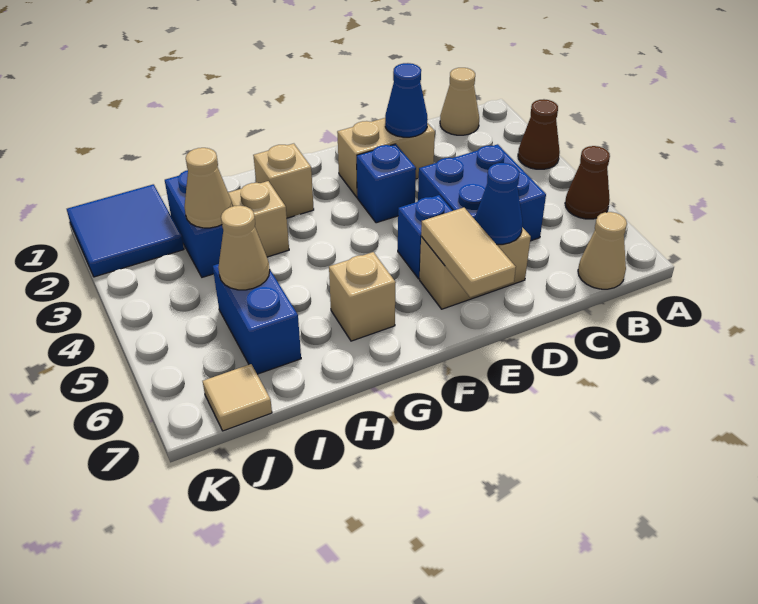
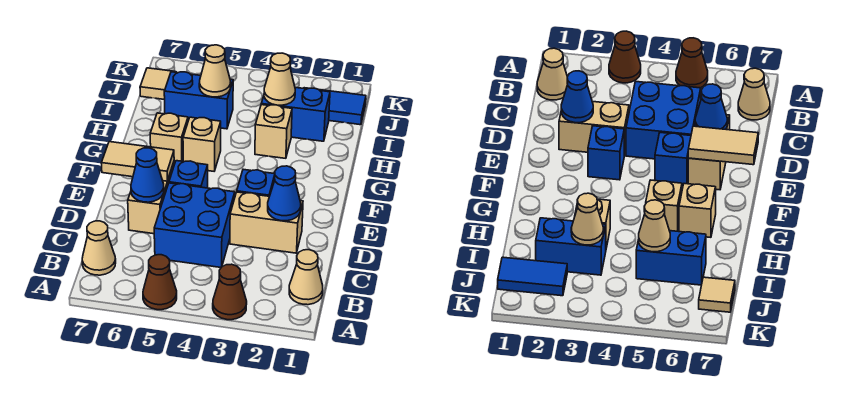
tan 1x2 brick [337,118,435,197] -> tan 1x2 brick turned to [230,192,303,253]
tan 1x1 brick [253,144,314,218] -> tan 1x1 brick moved to [183,117,221,171]
blue 2x2 tile [67,184,184,277] -> blue 1x2 tile [304,88,366,125]

